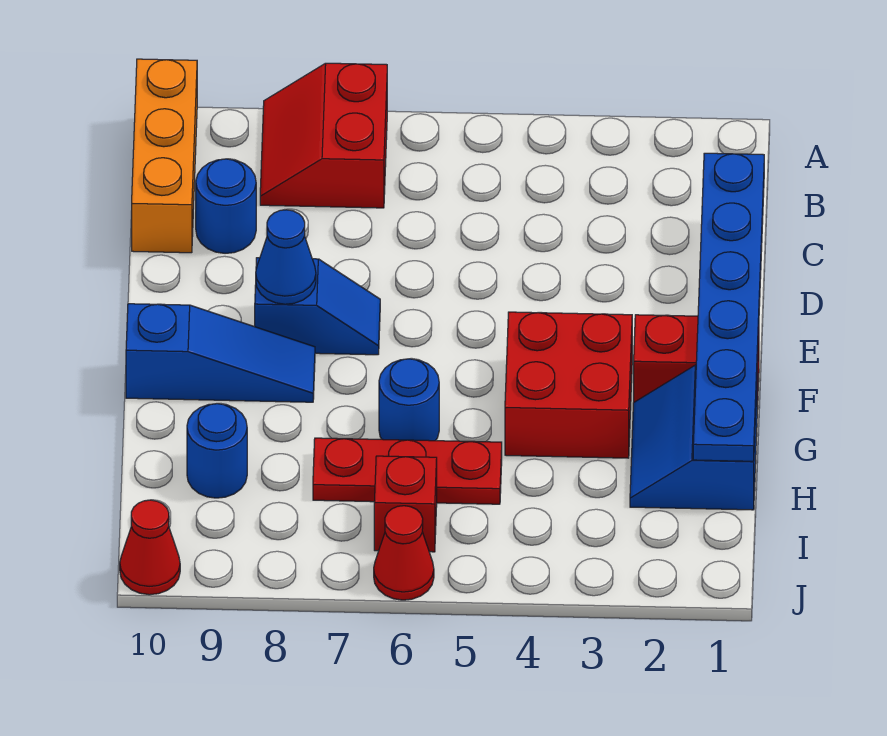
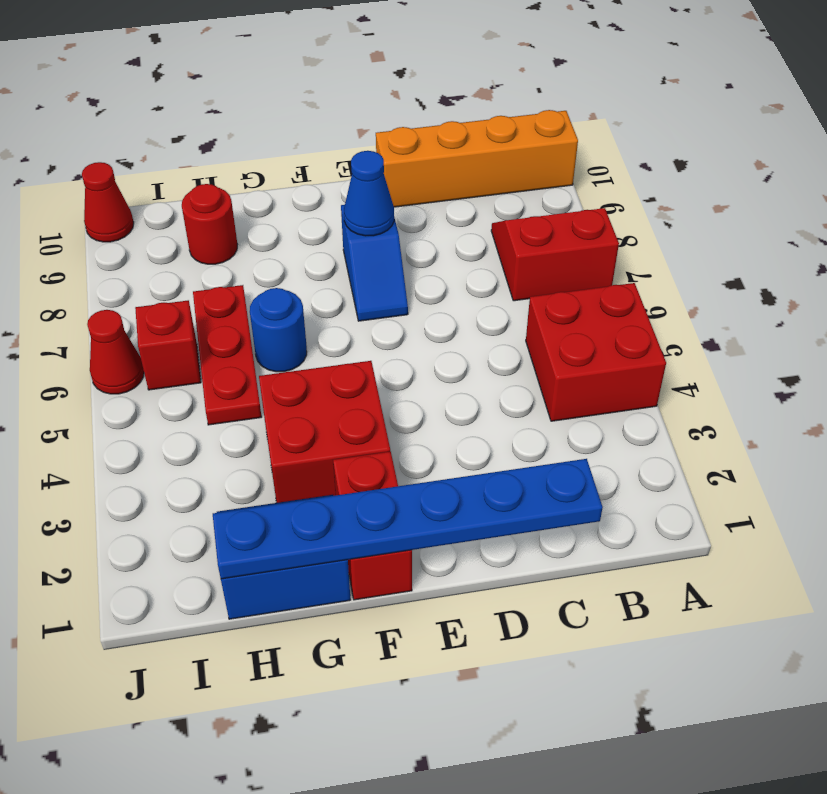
none -> red 2x2 brick [526,283,666,421]
orange 1x3 brick [132,59,197,253] -> orange 1x4 brick [376,110,578,207]
blue 1x1 round brick [196,159,256,253] -> none
blue 1x3 slope [126,304,315,402] -> none
blue 1x1 round brick [187,404,247,498] -> red 1x1 round brick [182,184,237,264]

